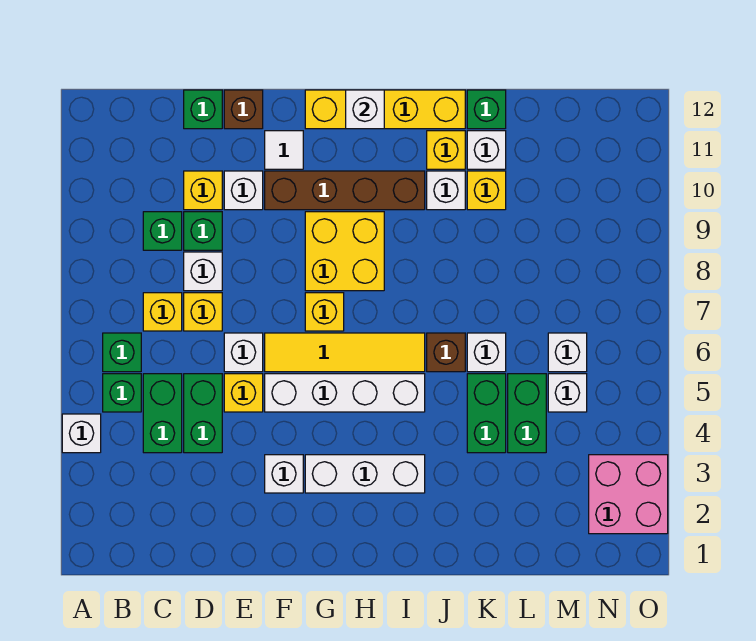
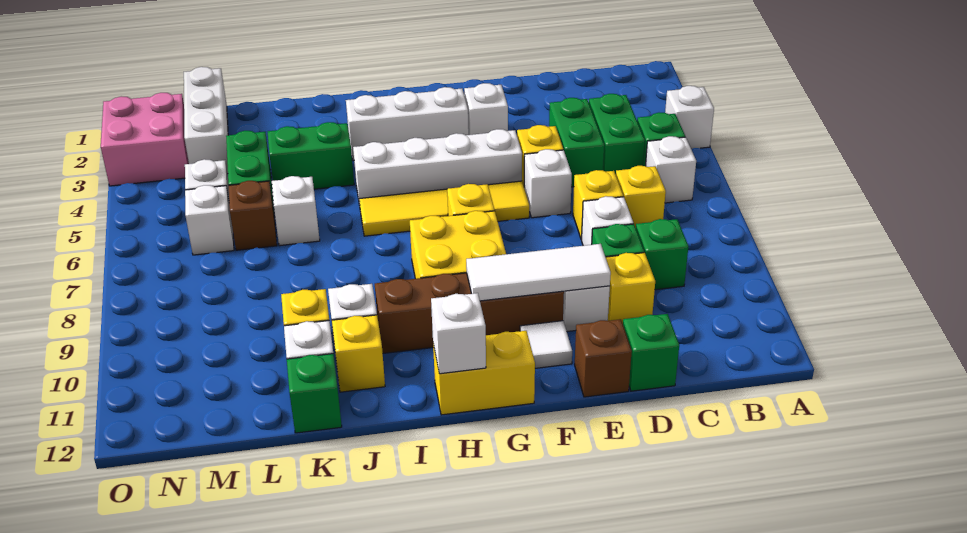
green 1x1 brick [103,333,141,372] -> white 1x1 brick [646,136,696,203]
none -> white 1x3 tile [466,244,611,301]
yellow 1x4 brick [305,90,465,129] -> yellow 1x2 brick [433,331,535,415]
brown 1x1 brick [427,333,465,372] -> brown 1x1 brick moved to [229,181,277,250]
green 1x2 brick [467,374,506,453] -> green 1x2 brick turned to [268,122,354,189]
none -> white 1x3 brick [184,67,228,174]

